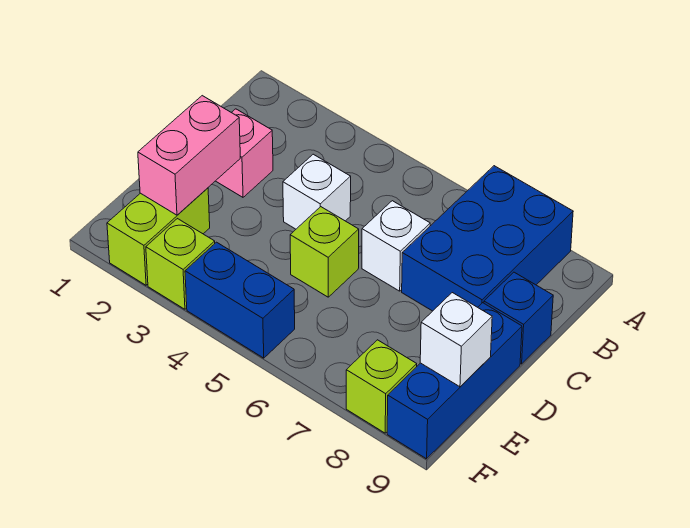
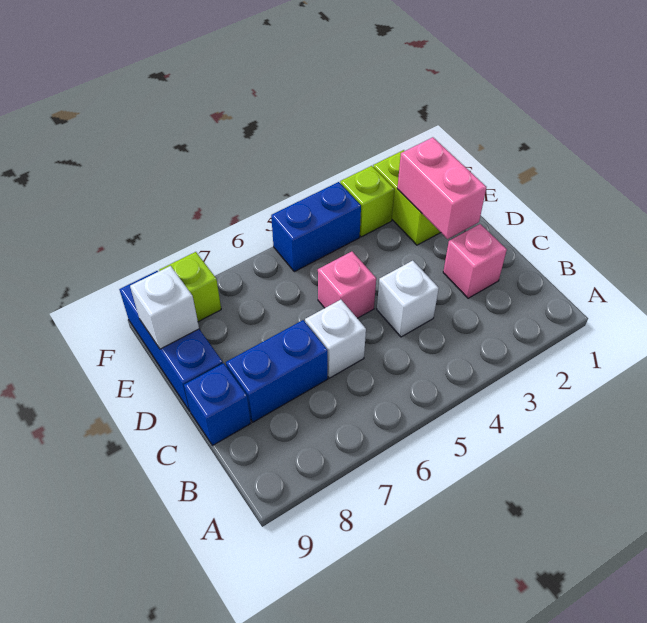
blue 2x3 brick [402,166,573,311] -> blue 1x2 brick [226,320,328,422]
lime 1x1 brick [290,207,359,297] -> pink 1x1 brick [318,252,376,318]

